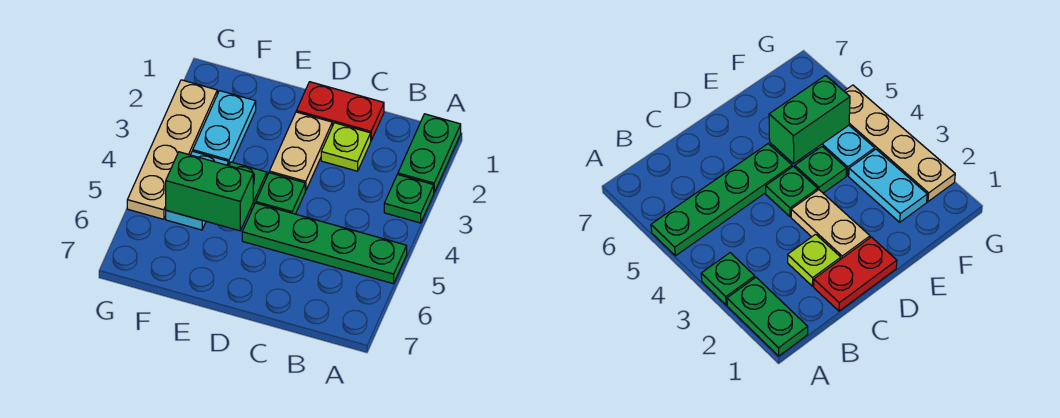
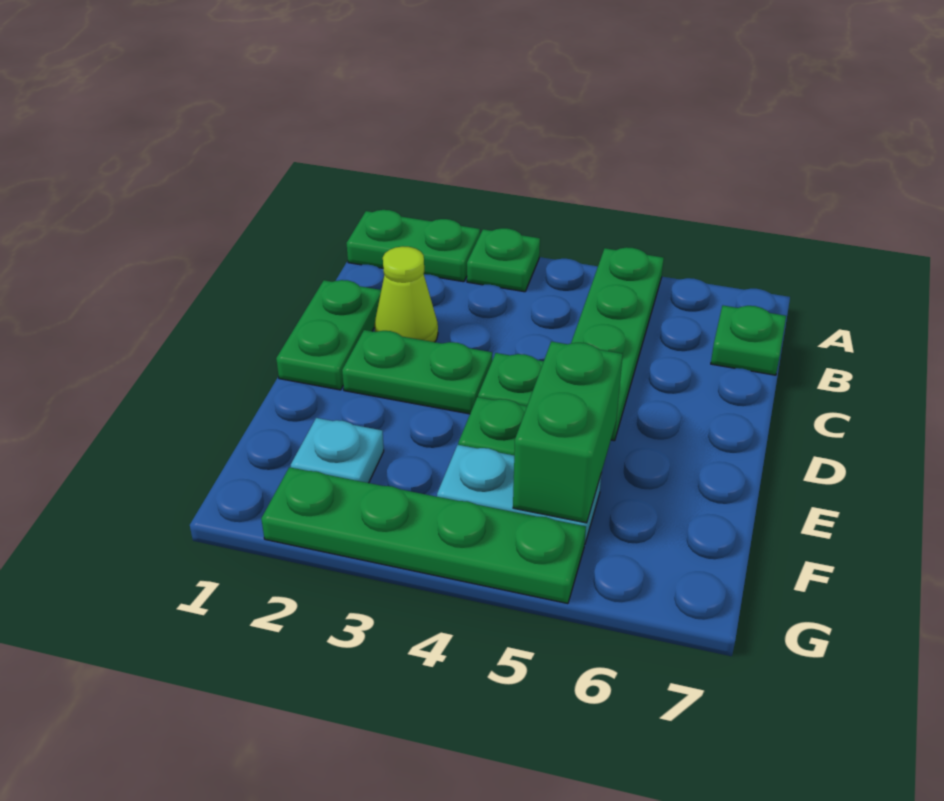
none -> green 1x1 plate [711,306,786,375]
red 1x2 plate [296,82,384,140] -> green 1x2 plate [276,280,381,390]
lime 1x1 plate [321,123,371,171] -> lime 1x1 cone [374,246,438,342]
tan 1x2 plate [269,112,332,191] -> green 1x2 plate [342,330,492,414]
cyan 1x2 plate [193,91,256,164] -> cyan 1x1 plate [291,418,384,483]
tan 1x4 plate [127,80,217,219] -> green 1x4 plate [261,467,586,604]

